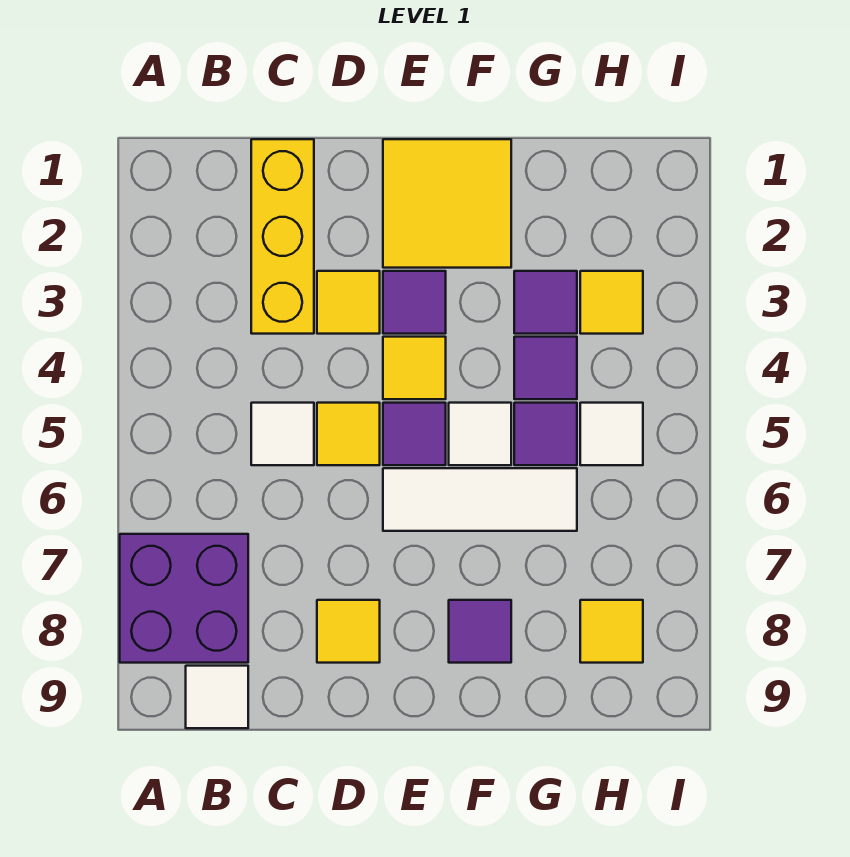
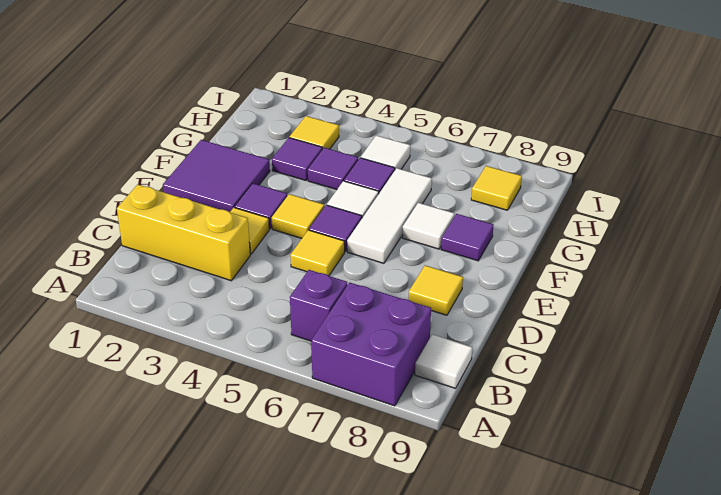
none -> purple 1x1 brick [290,270,347,341]
white 1x1 tile [251,403,314,465] -> white 1x1 tile moved to [402,203,455,249]
yellow 2x2 tile [383,139,511,268] -> purple 2x2 tile [163,140,270,212]

